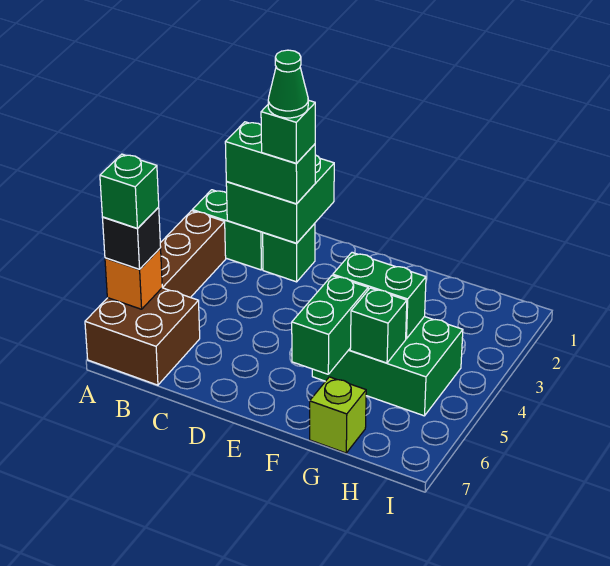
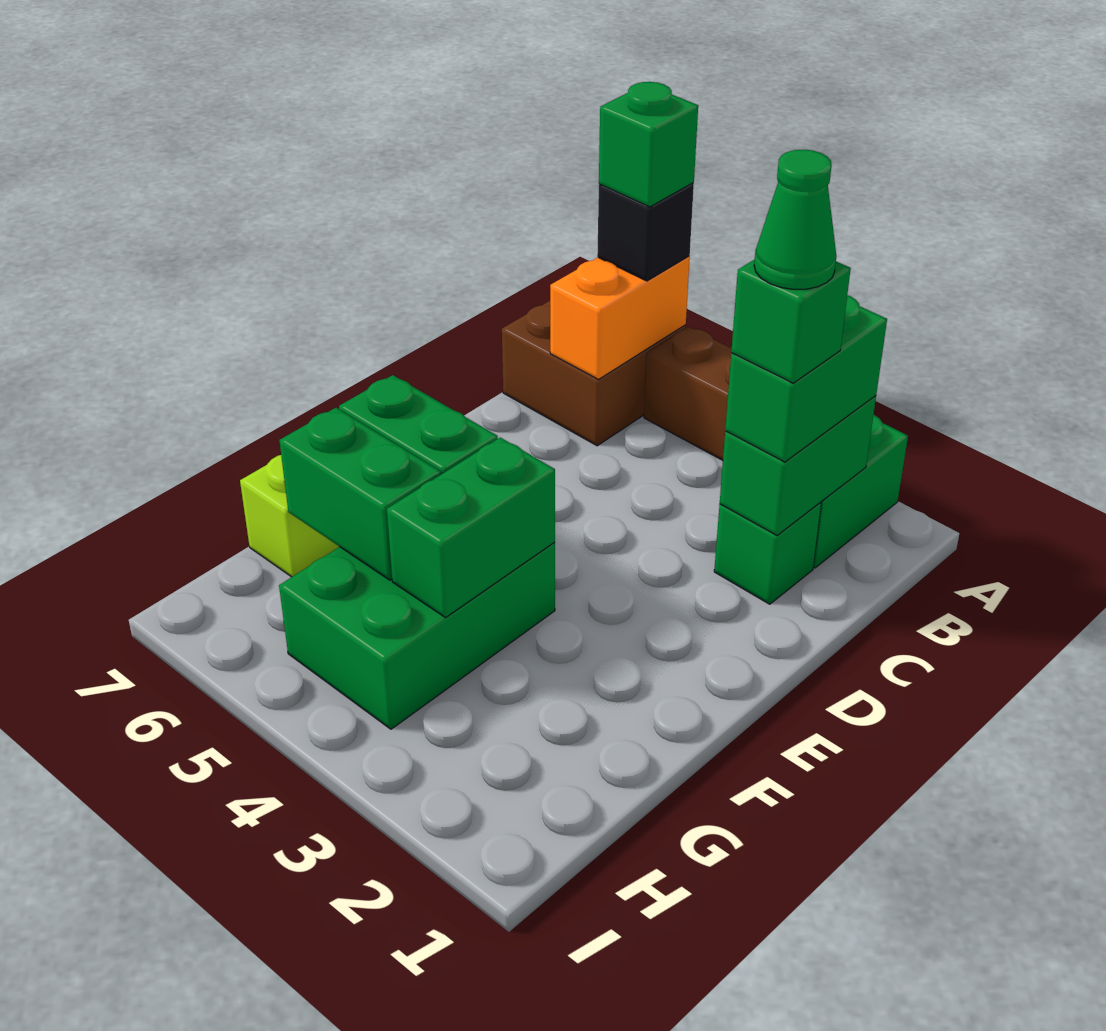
orange 1x1 brick [105,248,162,309] -> orange 1x2 brick [550,256,690,379]
green 2x2 brick [226,155,334,243] -> green 1x2 brick [720,396,876,535]
green 1x1 brick [350,288,407,363] -> green 1x2 brick [279,408,441,580]

